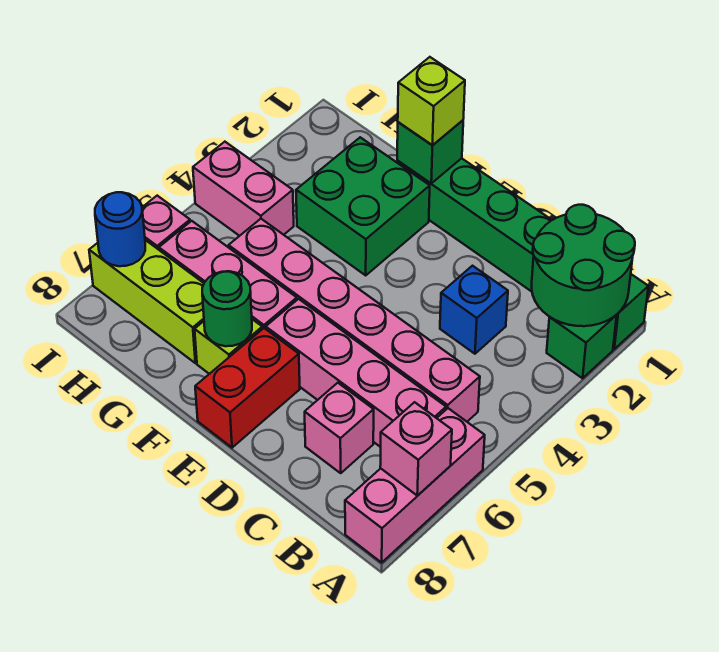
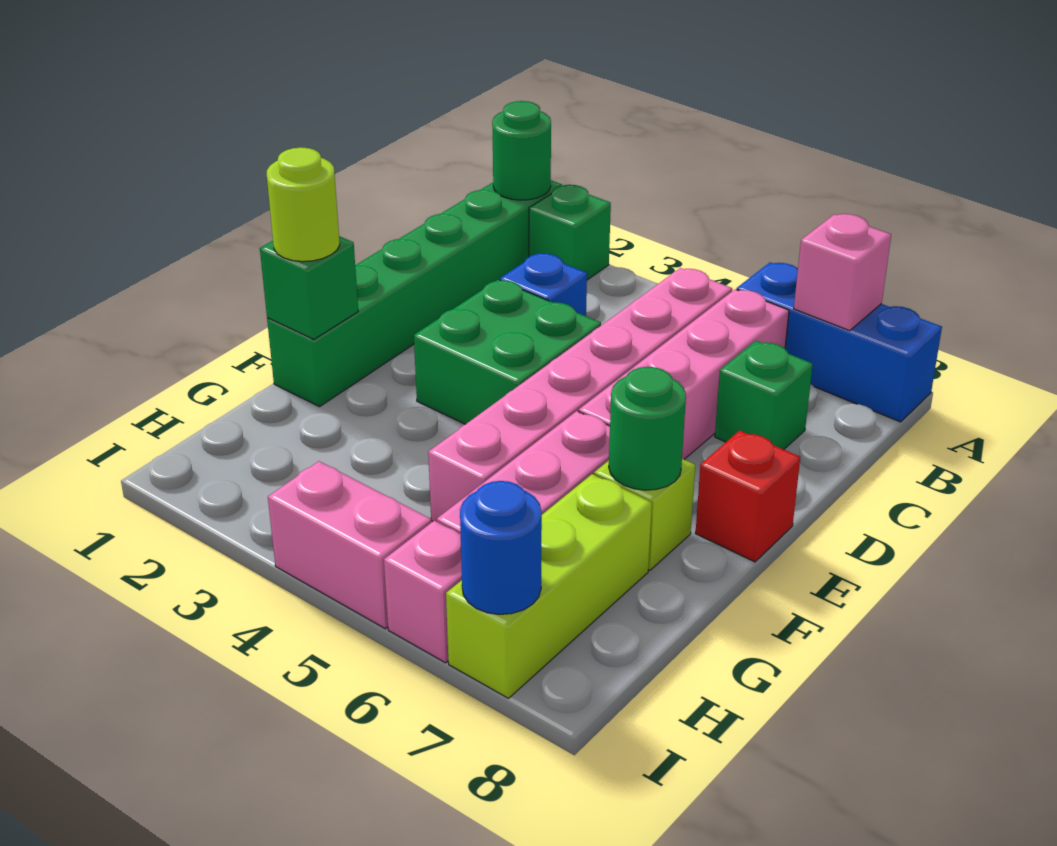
green 2x2 round brick [532,205,635,326] -> green 1x1 round brick [492,101,551,200]
pink 1x3 brick [345,408,485,562] -> blue 1x3 brick [737,262,942,422]
pink 1x1 brick [305,383,374,473] -> green 1x1 brick [715,341,813,449]
red 1x2 brick [195,328,300,448] -> red 1x1 brick [695,430,800,562]
lime 1x1 brick [398,57,465,145] -> lime 1x1 round brick [267,147,340,262]
green 2x2 brick [296,137,430,275] -> green 2x2 brick moved to [414,280,601,424]
pink 1x2 brick [193,142,294,236] -> pink 1x2 brick turned to [268,461,431,629]

